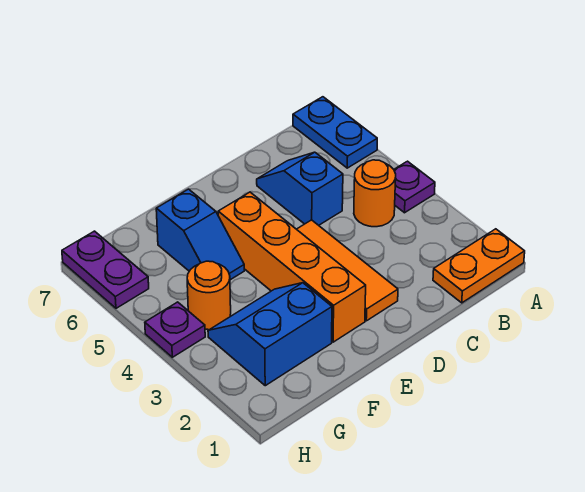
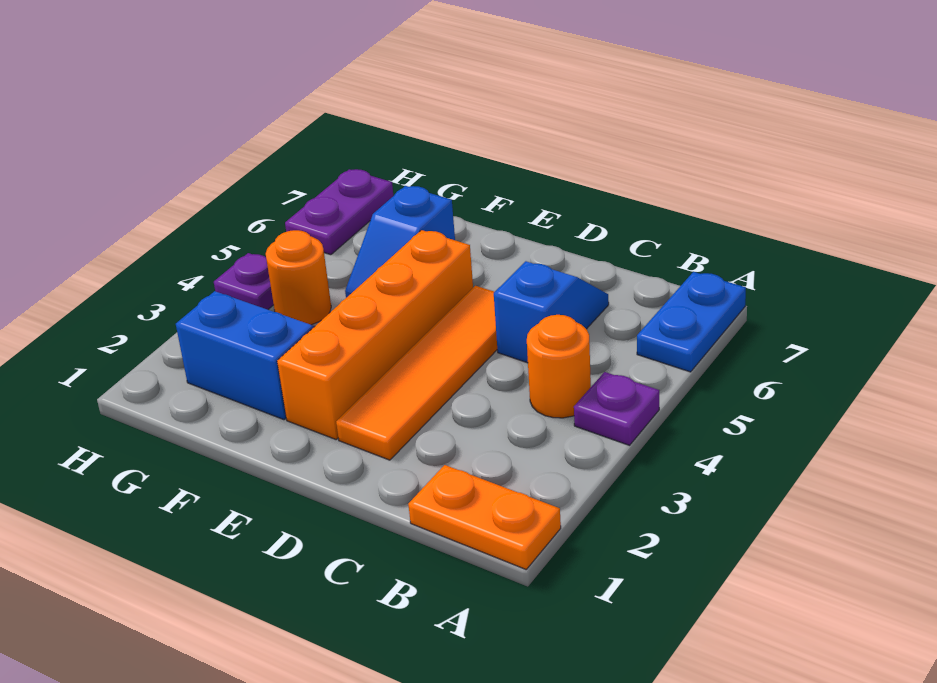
orange 1x3 tile [297,220,398,321] -> orange 1x4 tile [336,286,497,460]

